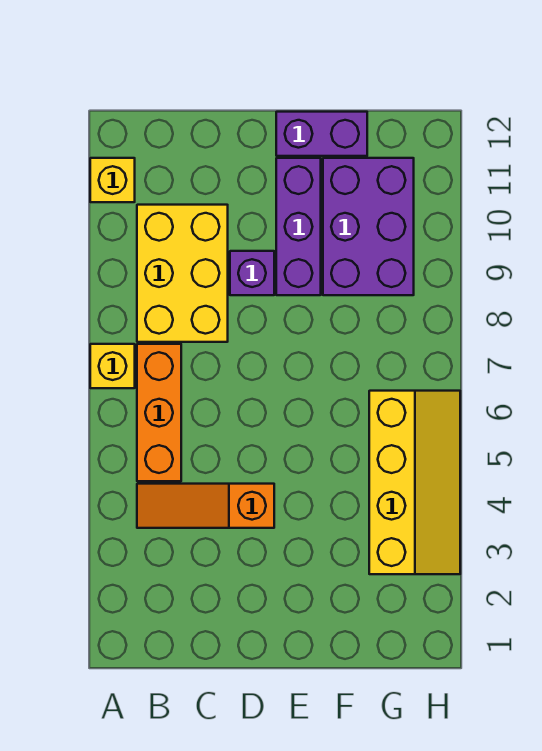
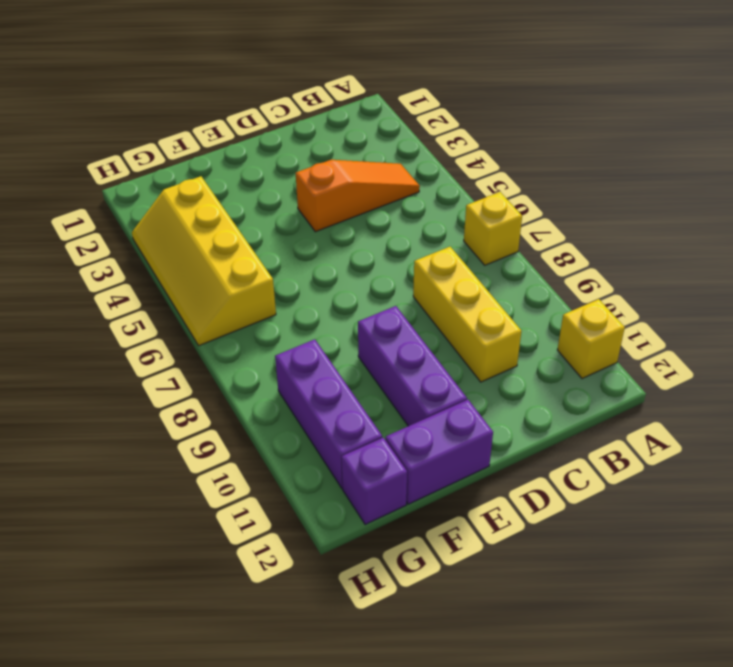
orange 1x3 brick [137,344,181,481] -> none
yellow 2x3 brick [137,205,228,342] -> yellow 1x3 brick [413,247,521,382]
purple 1x1 brick [230,251,274,295] -> purple 1x1 brick moved to [342,438,407,525]
purple 2x3 brick [323,158,414,295] -> purple 1x3 brick [275,339,382,488]

